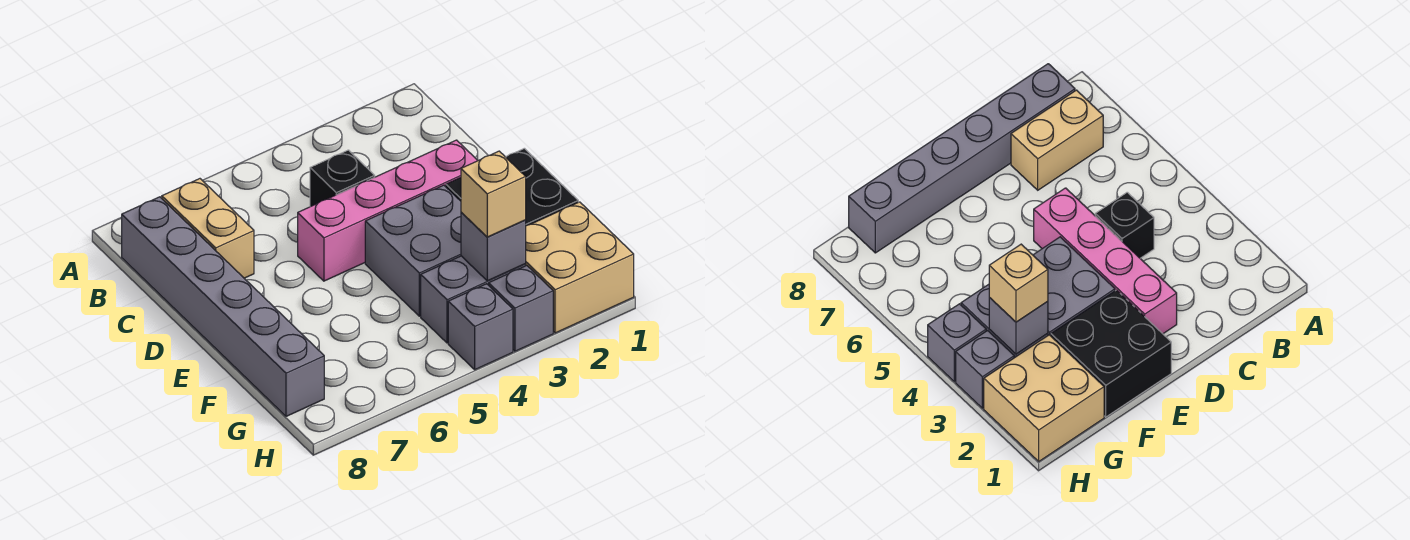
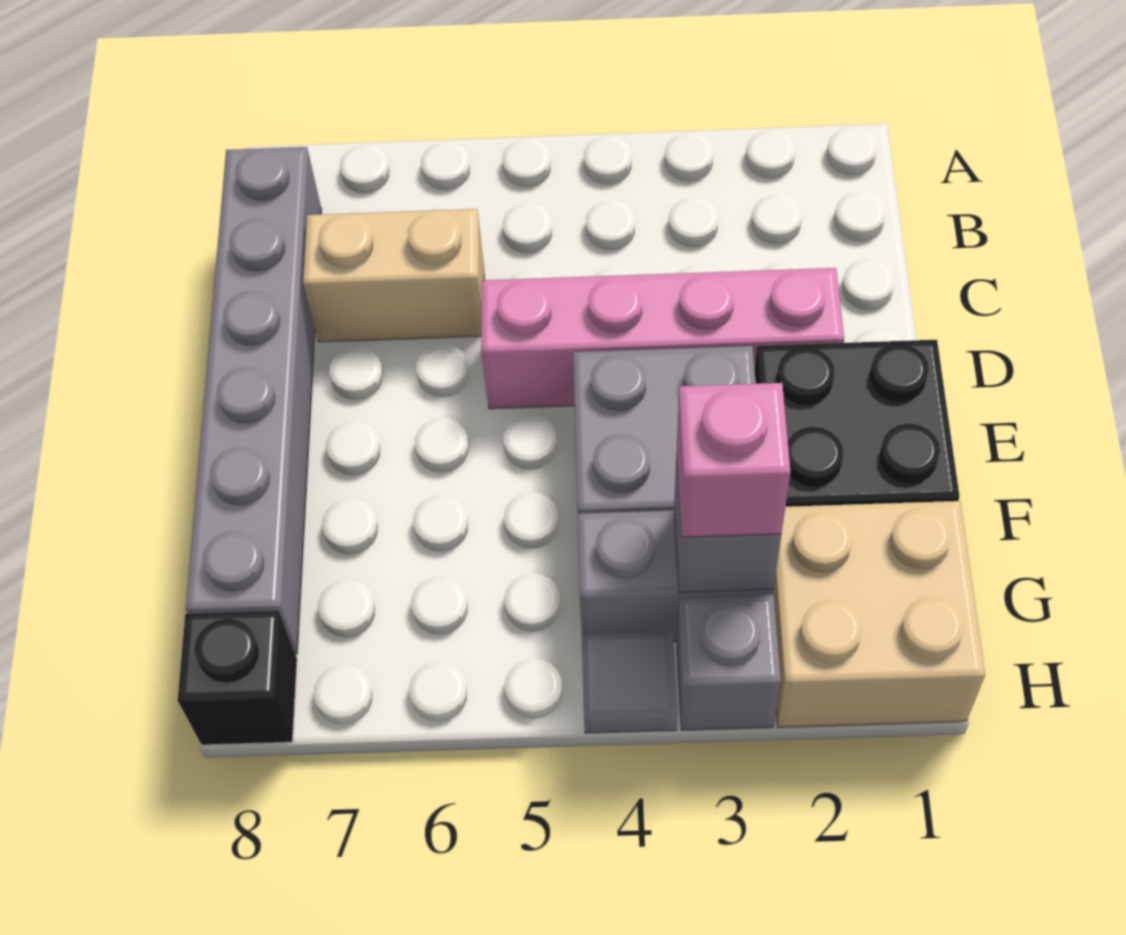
tan 1x2 brick [162,179,254,278] -> tan 1x2 brick turned to [303,209,484,342]
black 1x1 brick [310,150,375,207] -> black 1x1 brick moved to [178,610,297,745]
tan 1x1 brick [461,151,526,237] -> pink 1x1 brick [677,383,791,537]
grey 1x1 brick [448,284,513,370] -> grey 1x1 tile [582,631,677,733]

